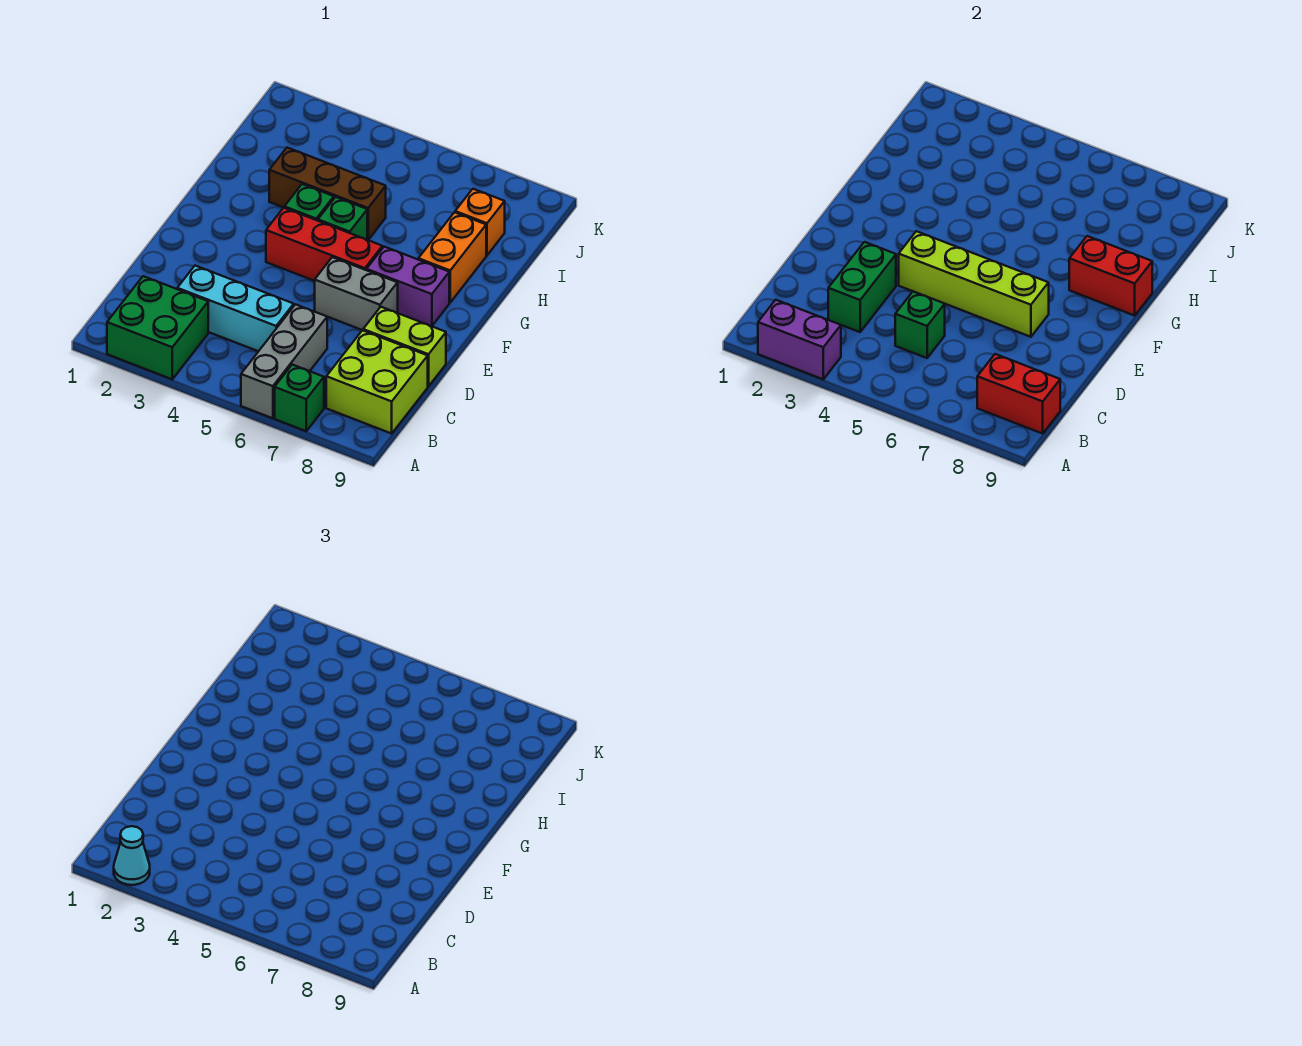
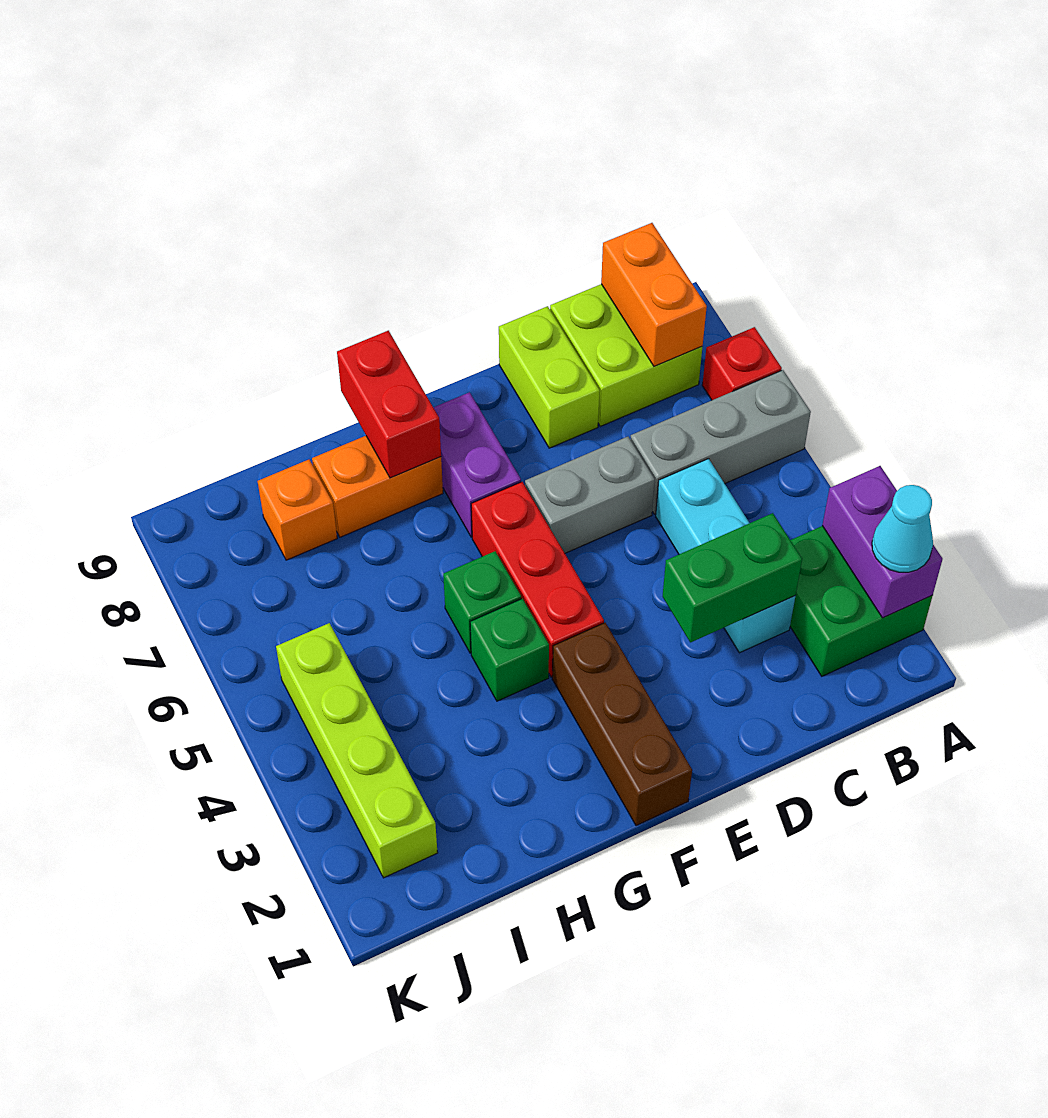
green 1x1 brick [275,365,324,431] -> red 1x1 brick [702,327,782,400]
red 1x2 brick [977,354,1060,434] -> orange 1x2 brick [601,223,707,366]
green 1x1 brick [895,292,945,358] -> none
lime 1x4 brick [899,231,1049,337] -> lime 1x4 brick moved to [276,623,438,878]
grey 1x2 brick [315,257,398,330] -> grey 1x2 brick turned to [525,437,655,553]
brown 1x3 brick [269,148,386,240] -> brown 1x3 brick moved to [552,623,692,826]

